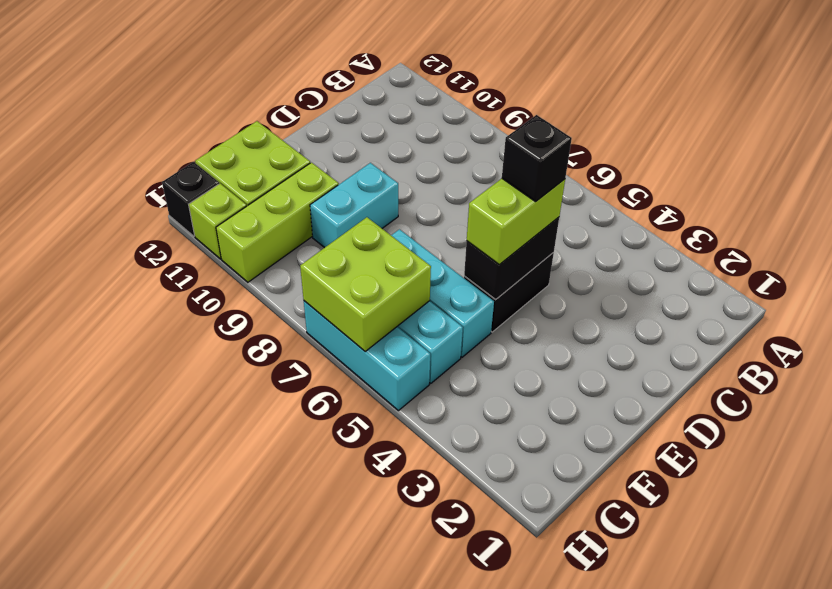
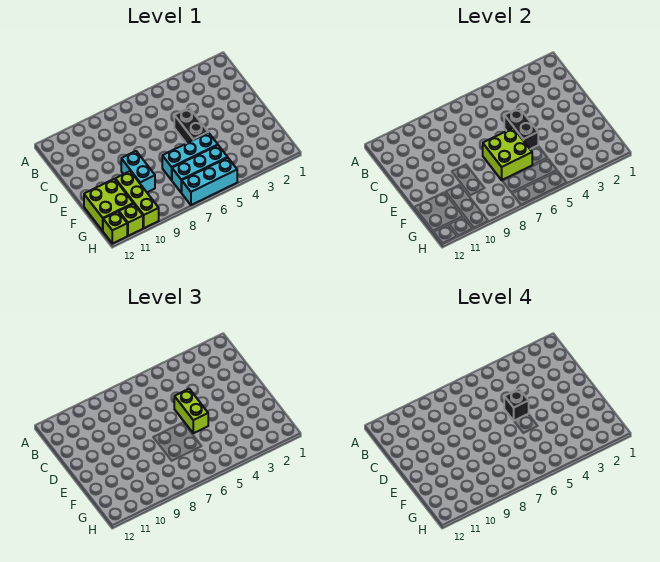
lime 2x2 brick [300,217,431,351] -> lime 2x2 brick moved to [483,128,532,180]
black 1x1 brick [162,162,219,236] -> lime 1x1 brick [103,212,127,244]

